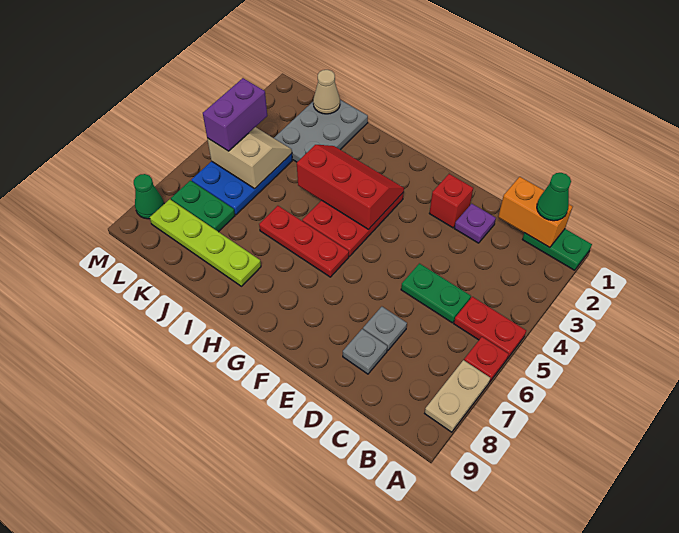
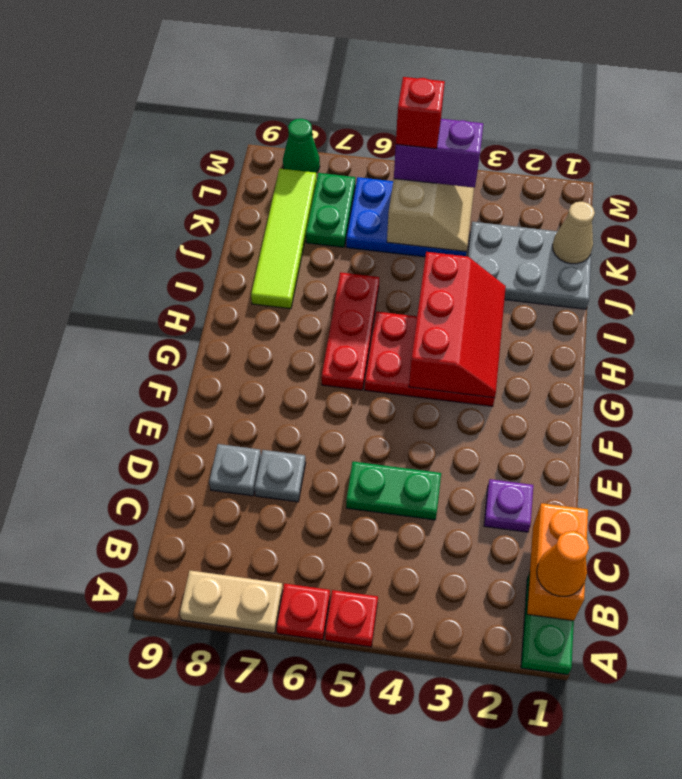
red 1x2 plate [454,297,526,359] -> red 1x1 plate [325,590,378,647]
green 1x1 cone [537,173,571,221] -> orange 1x1 cone [537,531,589,596]
green 1x2 plate [401,263,471,323] -> green 1x2 plate turned to [346,462,441,520]
red 1x1 brick [429,174,473,228] -> red 1x1 brick moved to [396,77,445,149]
lime 1x4 plate [150,199,261,286] -> lime 1x4 tile [251,169,317,309]

